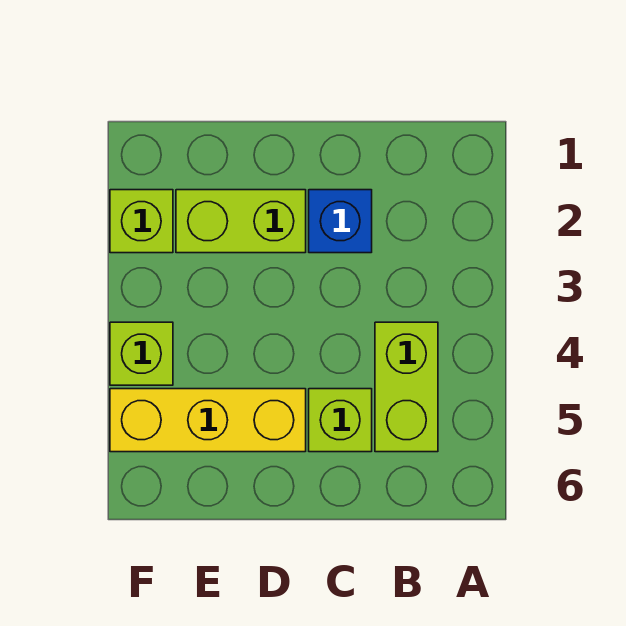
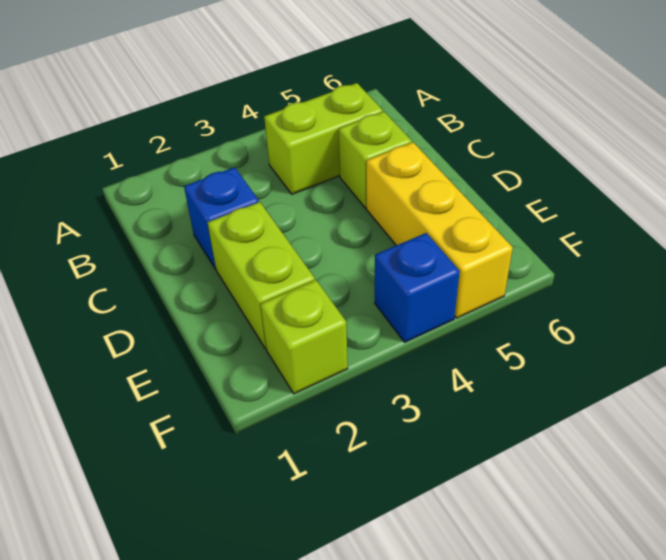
lime 1x1 brick [110,322,173,385] -> blue 1x1 brick [375,233,460,342]

